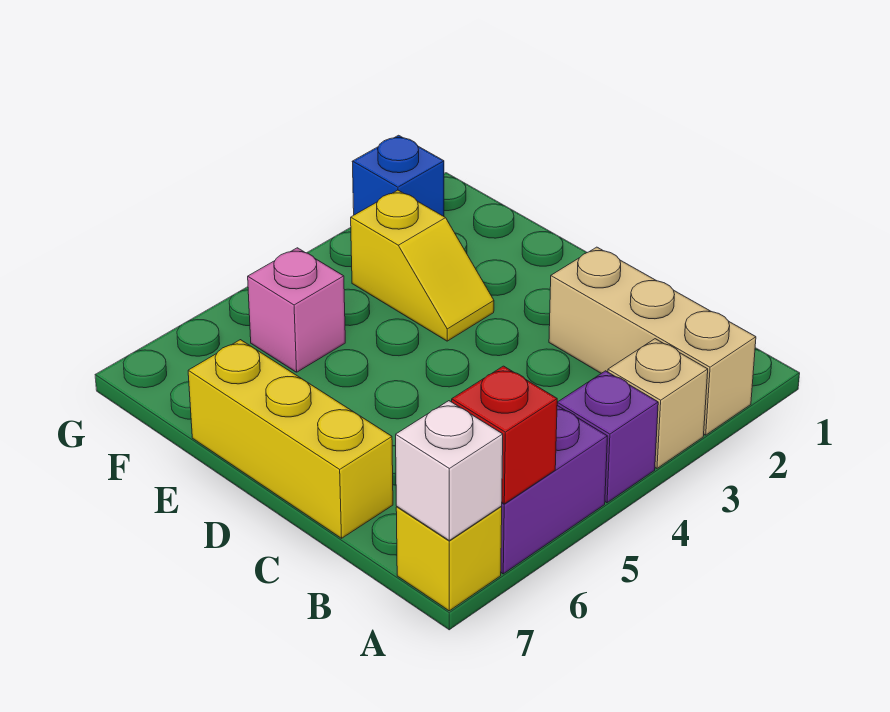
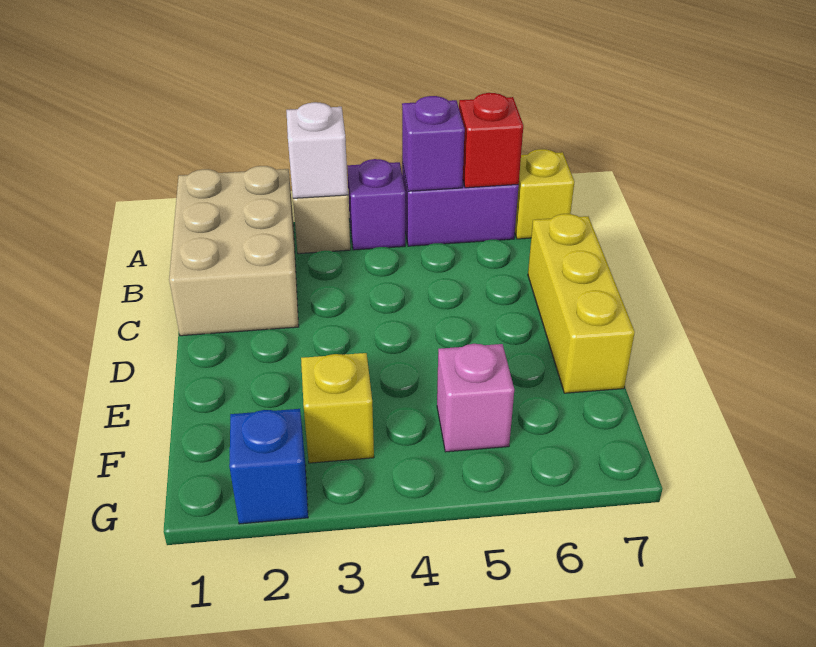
tan 1x3 brick [549,247,756,435] -> tan 2x3 brick [169,166,299,336]
none -> purple 1x1 brick [402,96,465,191]
white 1x1 brick [396,401,503,540] -> white 1x1 brick moved to [286,102,348,198]

